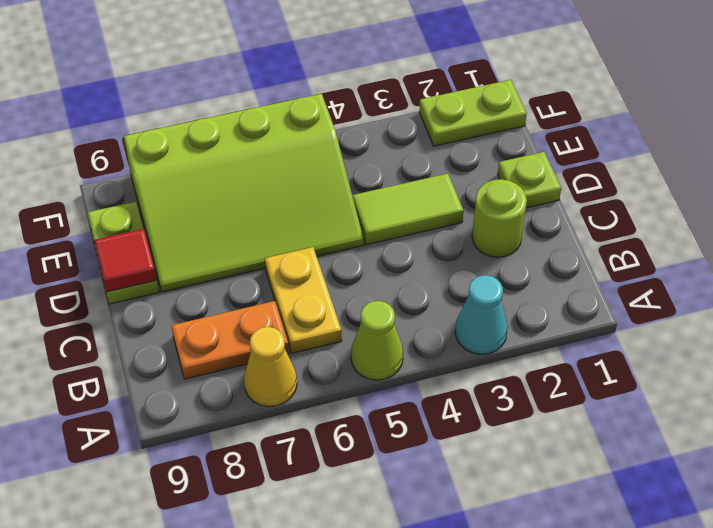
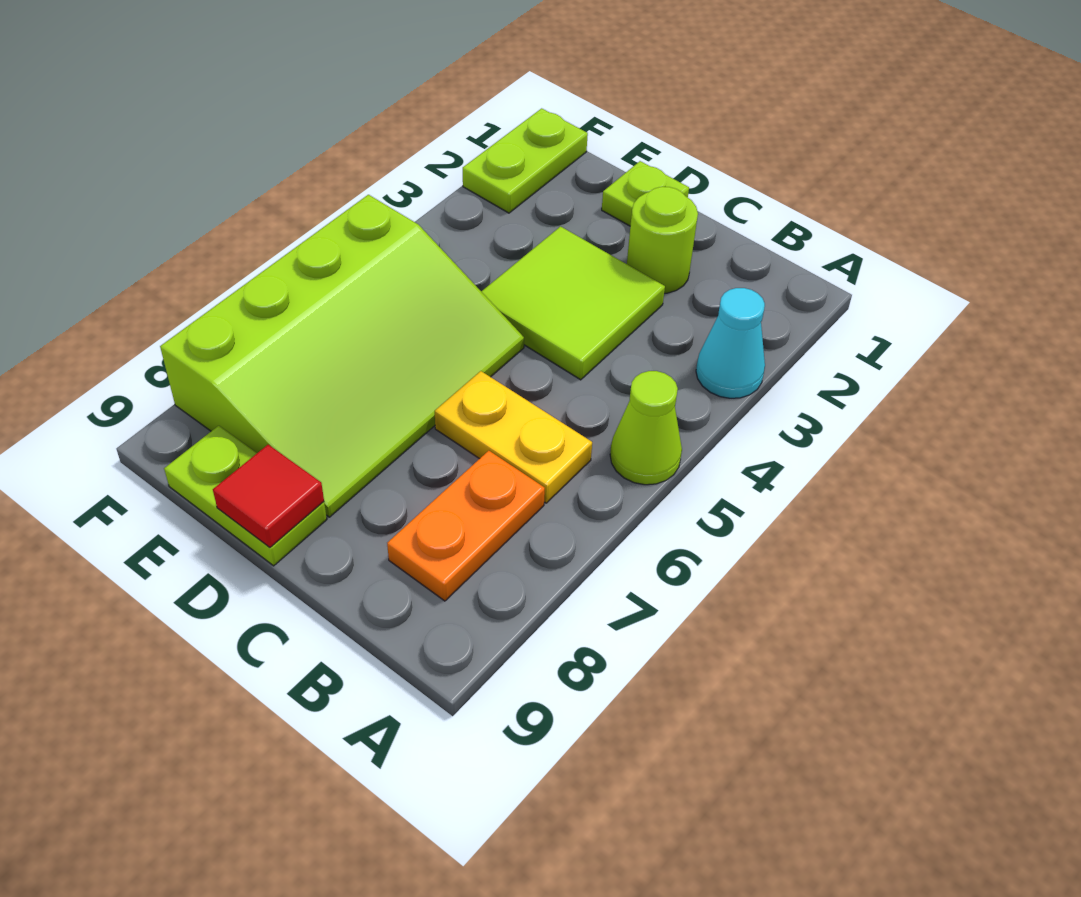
yellow 1x1 cone [244,327,297,406] -> none
lime 1x2 tile [352,174,463,245] -> lime 2x2 tile [481,226,665,380]

